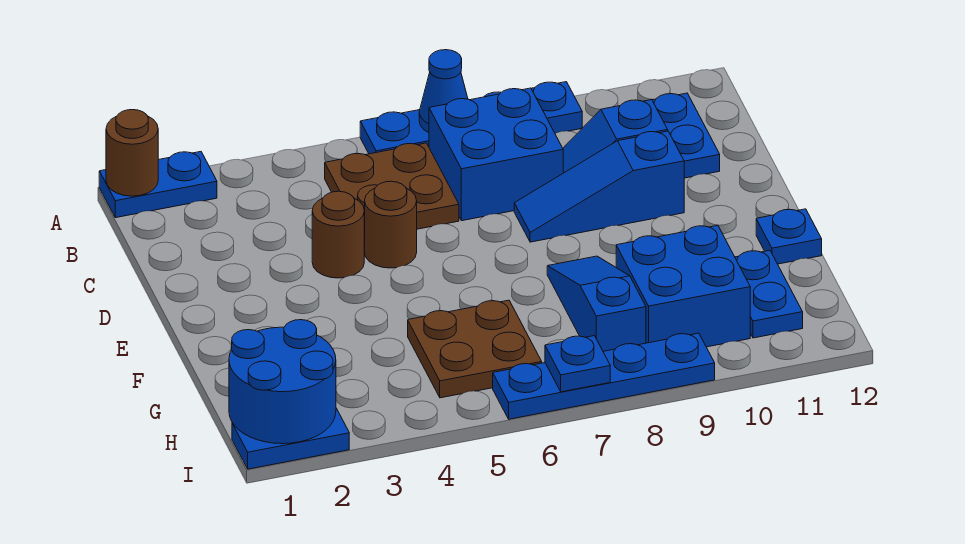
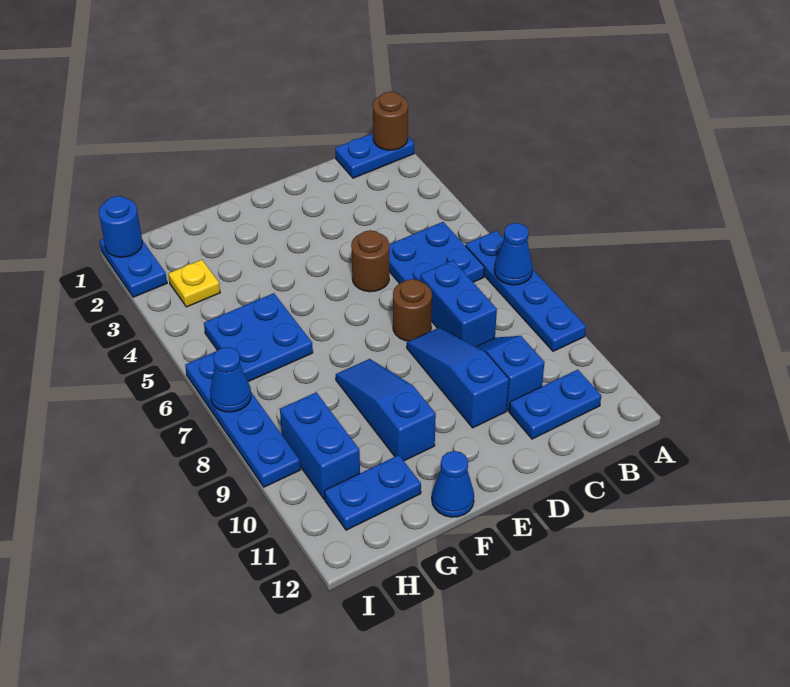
blue 1x2 plate [99,152,217,218] -> blue 1x2 plate turned to [335,133,414,178]
brown 2x2 plate [325,143,459,239] -> blue 2x2 plate [389,222,484,284]
blue 2x2 brick [429,88,563,221] -> blue 1x2 brick [420,260,497,347]
brown 1x1 round brick [312,191,364,278] -> brown 1x1 round brick moved to [393,279,432,341]
blue 1x3 slope [547,256,646,351] -> blue 1x3 slope turned to [336,359,436,461]
blue 1x1 plate [756,209,822,264] -> blue 1x1 cone [432,451,474,517]
brown 2x2 plate [408,300,542,398] -> blue 2x2 plate [204,293,313,382]
blue 2x2 brick [616,225,750,347] -> blue 1x2 brick [280,392,360,499]
blue 2x2 round brick [229,320,336,444] -> blue 1x1 round brick [99,196,142,257]
none -> yellow 1x1 plate [168,260,220,307]
blue 1x1 plate [545,336,610,392] -> blue 1x1 cone [210,347,251,412]

